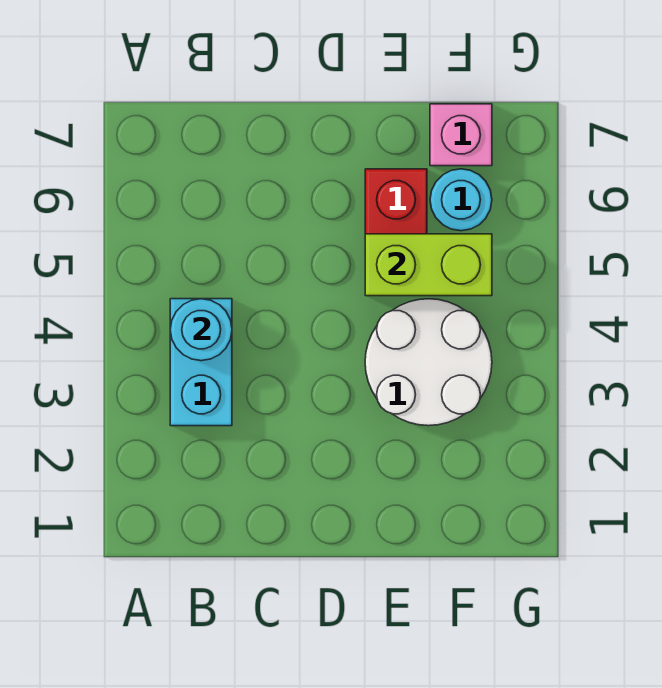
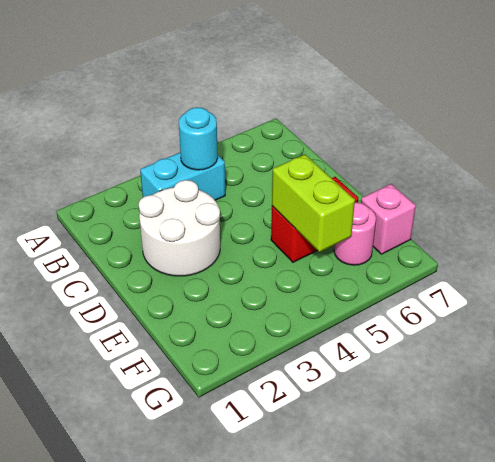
white 2x2 round brick [365,299,492,426] -> white 2x2 round brick moved to [139,180,220,276]
cyan 1x1 round brick [430,169,492,231] -> pink 1x1 round brick [334,202,376,265]

